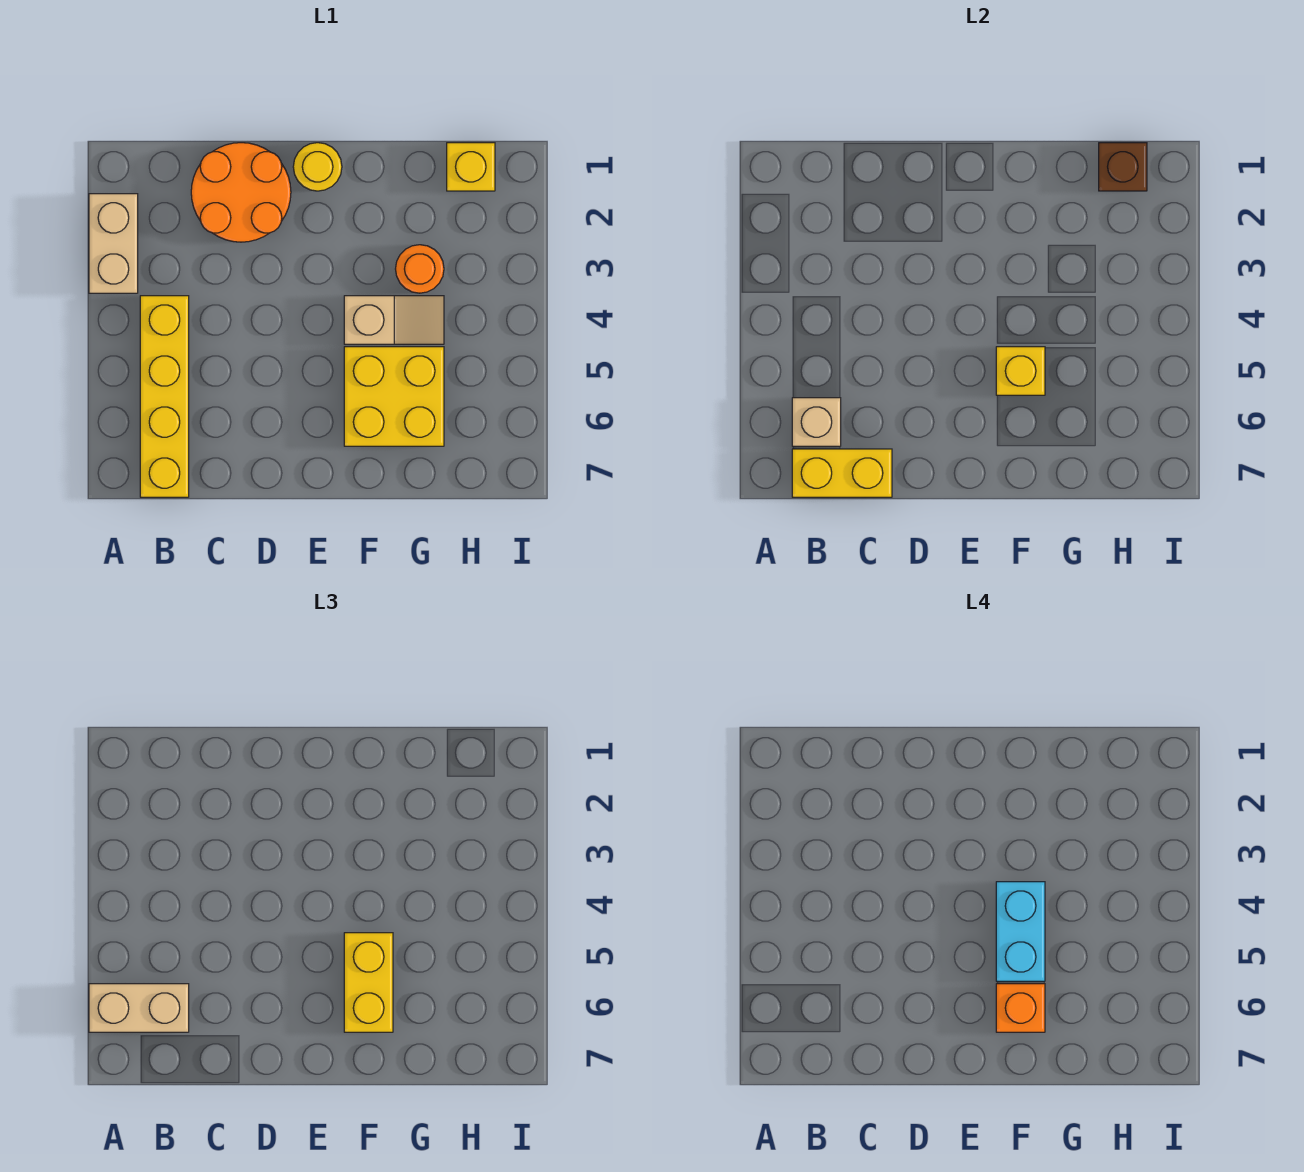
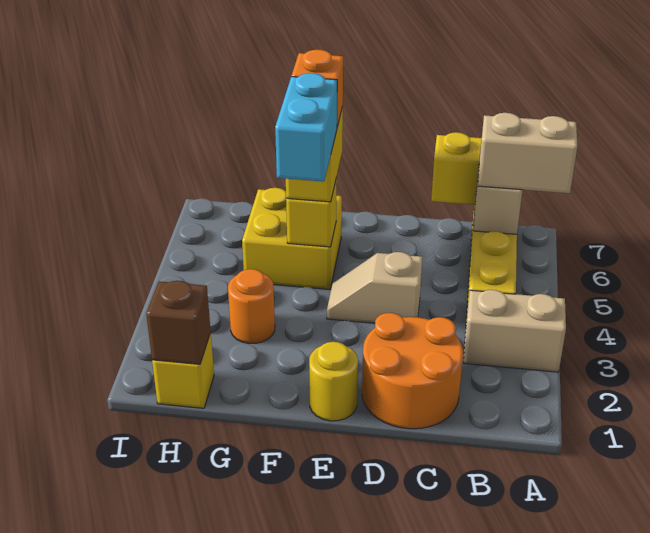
tan 1x2 brick [89,194,138,293] -> tan 1x2 brick turned to [464,290,566,372]
tan 1x2 slope [344,296,444,344] -> tan 1x2 slope moved to [327,252,423,323]

